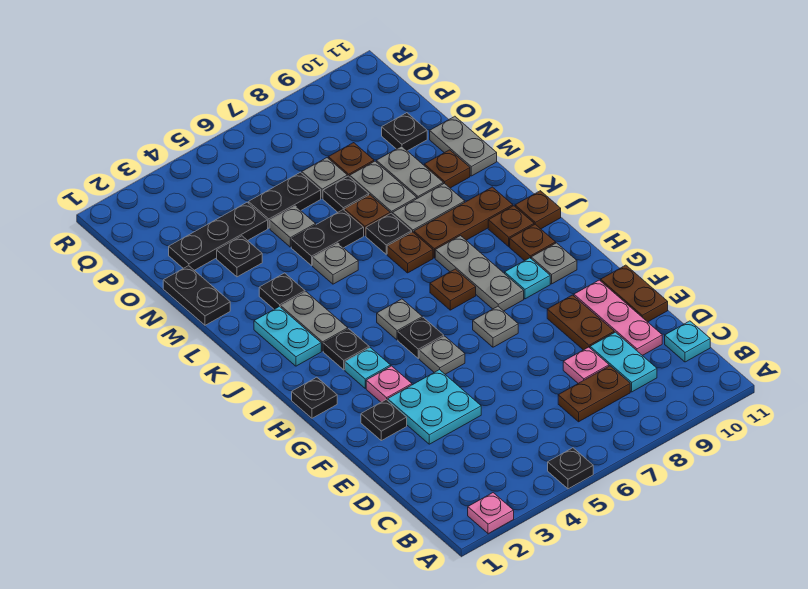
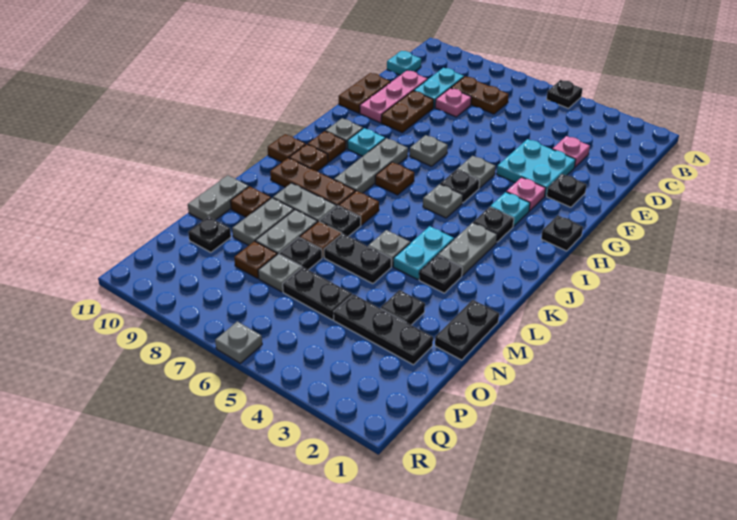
pink 1x1 plate [468,493,514,534] -> pink 1x1 plate moved to [553,136,590,167]
cyan 1x2 plate [254,306,321,366] -> cyan 1x2 plate moved to [393,226,454,280]
grey 1x1 plate [270,206,316,247] -> grey 1x1 plate moved to [215,321,262,363]

